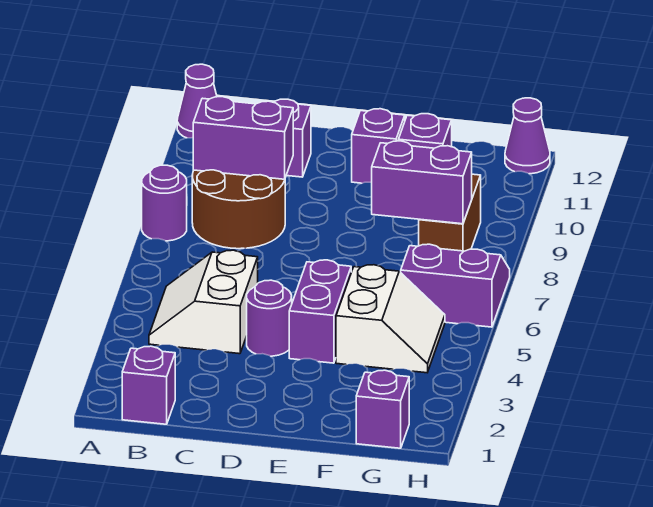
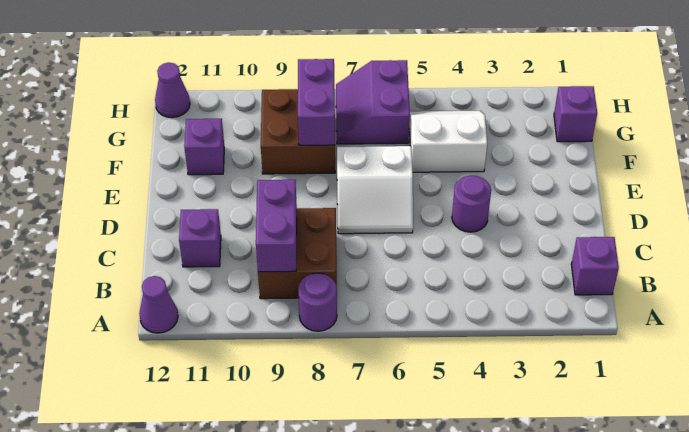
white 2x2 slope [149,250,258,354] -> white 2x2 slope moved to [337,146,413,234]
brown 2x2 round brick [192,170,285,249] -> brown 2x2 brick [258,208,337,299]
purple 1x2 brick [289,260,351,363] -> none
purple 1x1 brick [352,109,405,183] -> none
brown 1x2 brick [419,174,481,251] -> brown 2x2 brick [261,89,335,174]

